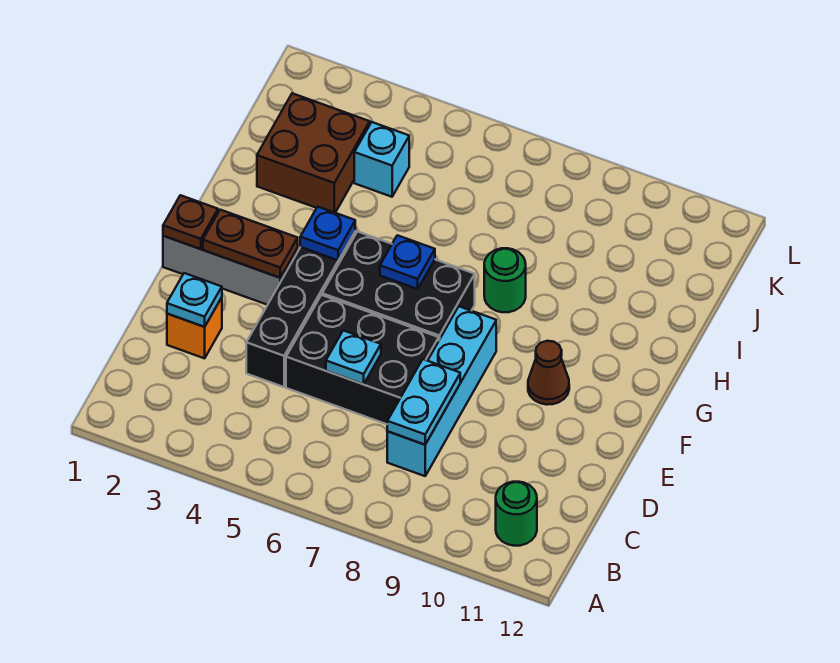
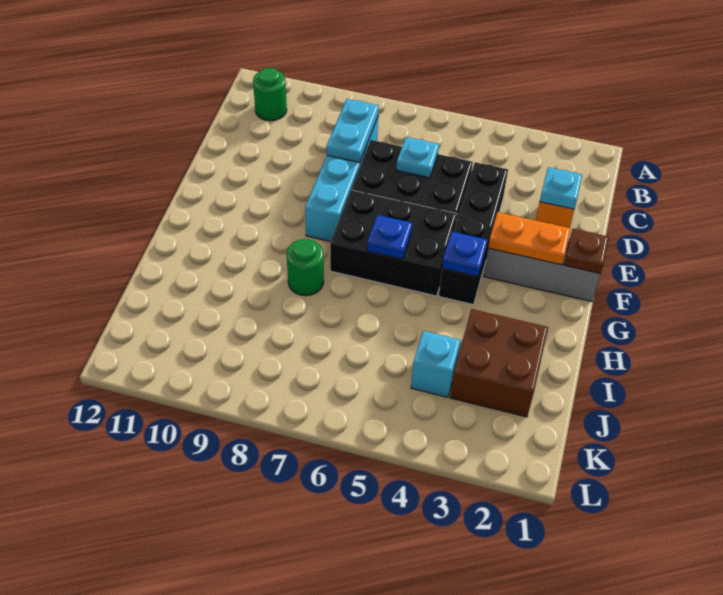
brown 1x2 plate [203,210,298,278] -> orange 1x2 plate [488,212,571,265]
brown 1x1 cone [528,341,569,405] -> none

